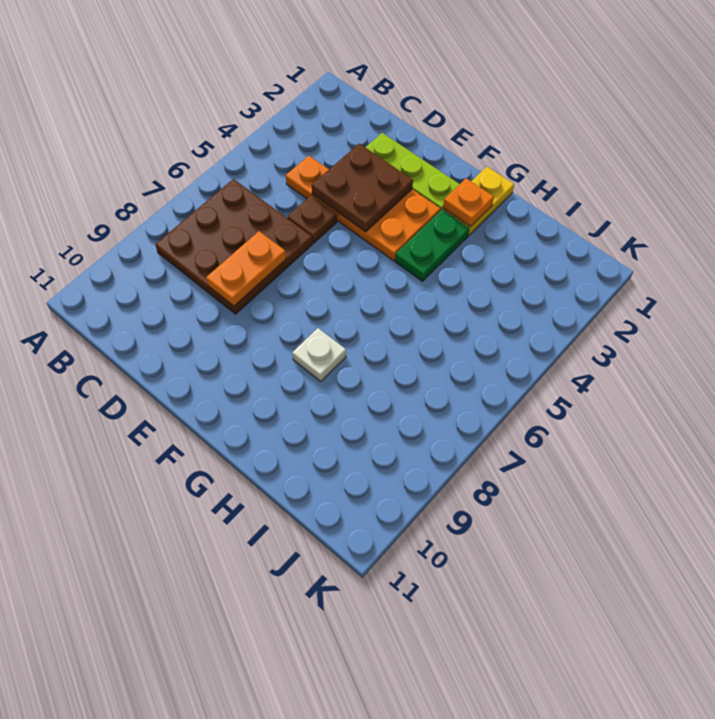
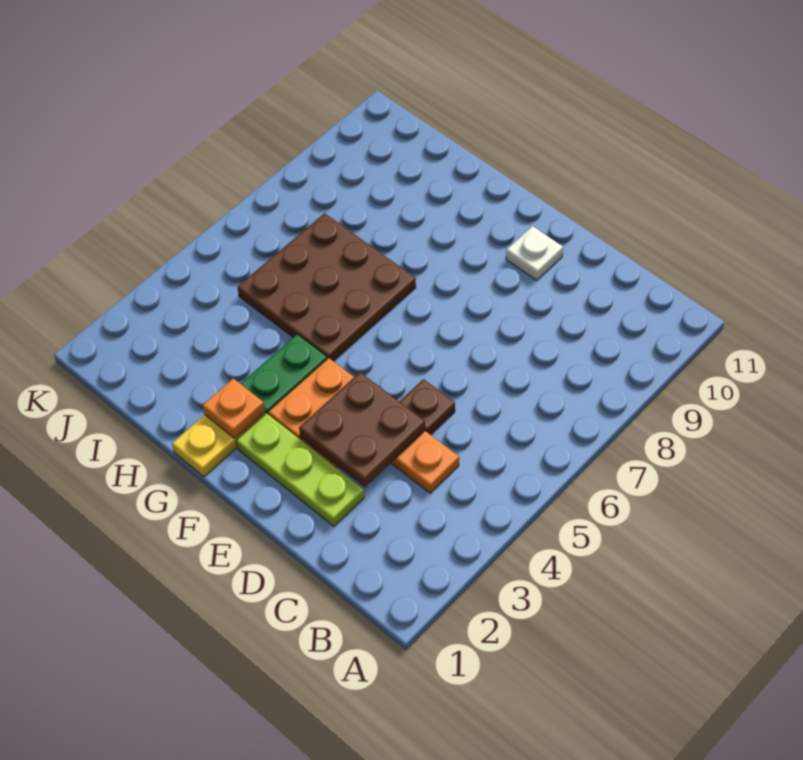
brown 3x3 plate [155,179,312,314] -> brown 3x3 plate moved to [237,213,416,361]
orange 1x2 plate [206,231,286,306] -> none
white 1x1 plate [292,328,346,381] -> white 1x1 plate moved to [506,226,563,280]

